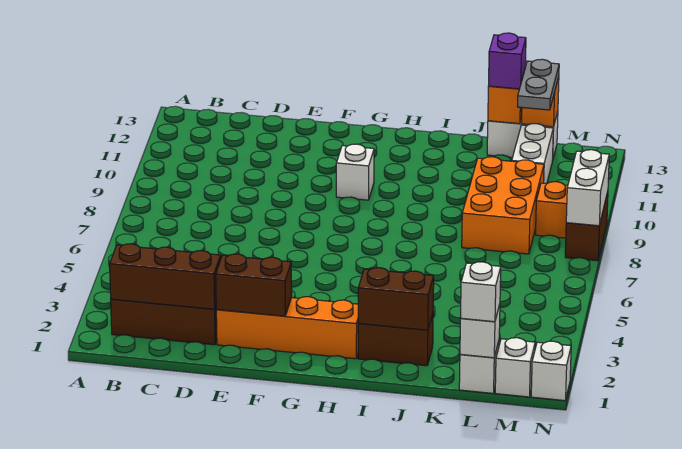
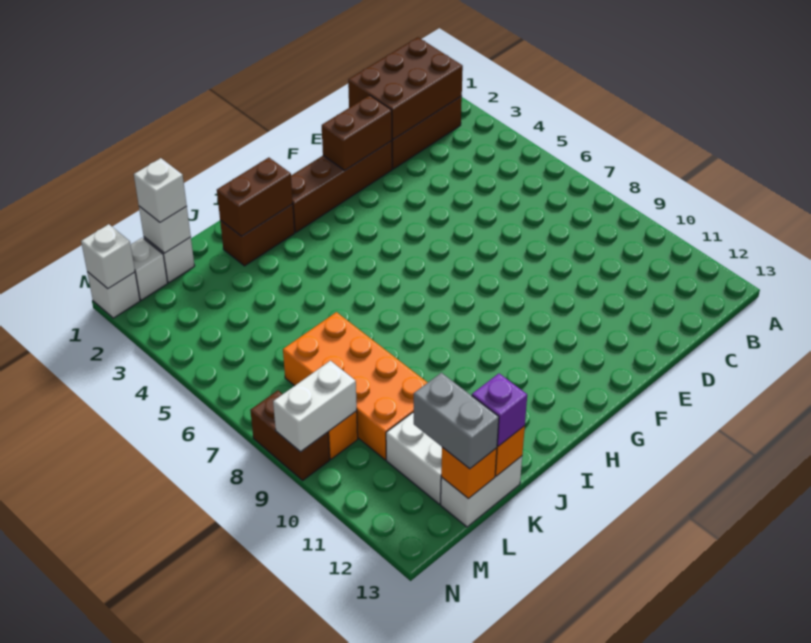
brown 1x3 brick [110,244,221,309] -> brown 2x3 brick [348,37,463,139]
orange 1x4 brick [216,297,358,359] -> brown 1x4 brick [291,141,392,232]
white 1x1 brick [336,144,374,200] -> white 1x1 brick moved to [81,224,135,289]
orange 2x3 brick [462,157,544,254] -> orange 2x4 brick [283,312,428,460]
grey 1x2 plate [517,59,559,110] -> grey 1x2 brick [414,373,499,469]
white 1x2 brick [566,150,609,226] -> white 1x2 brick turned to [273,361,357,452]

